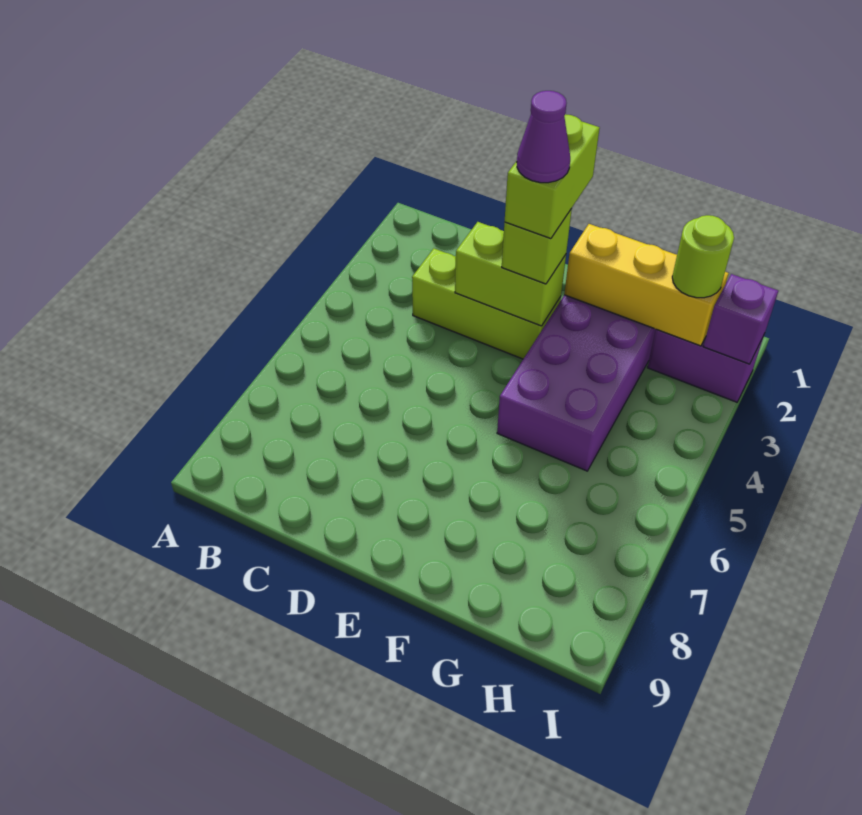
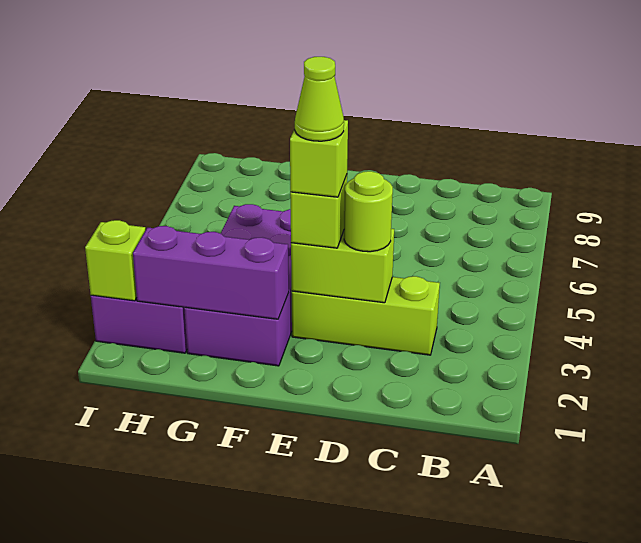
lime 1x2 brick [505,114,600,239] -> lime 1x1 brick [290,120,348,197]
purple 1x1 cone [517,91,570,183] -> lime 1x1 cone [295,57,344,141]
yellow 1x3 brick [564,224,729,346] -> purple 1x3 brick [133,226,289,319]
lime 1x1 round brick [672,215,734,298] -> lime 1x1 round brick moved to [344,171,393,252]
purple 1x1 brick [703,274,778,364] -> lime 1x1 brick [85,220,145,301]

